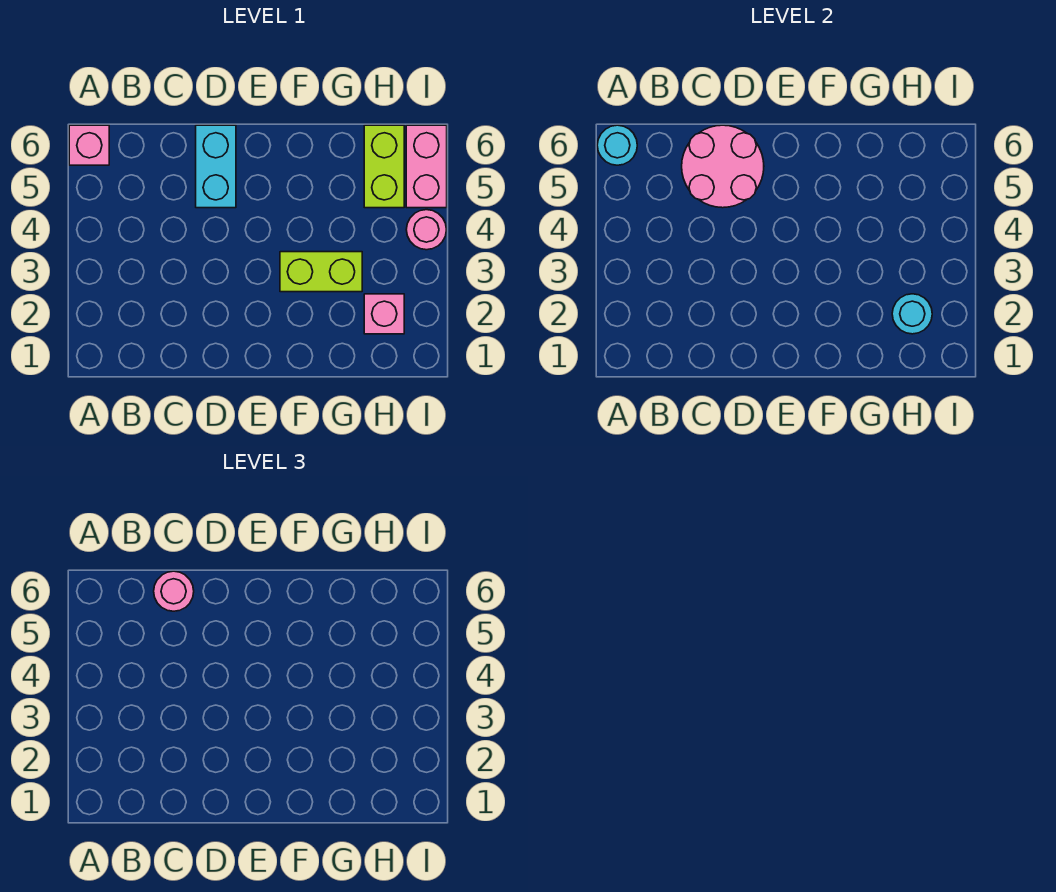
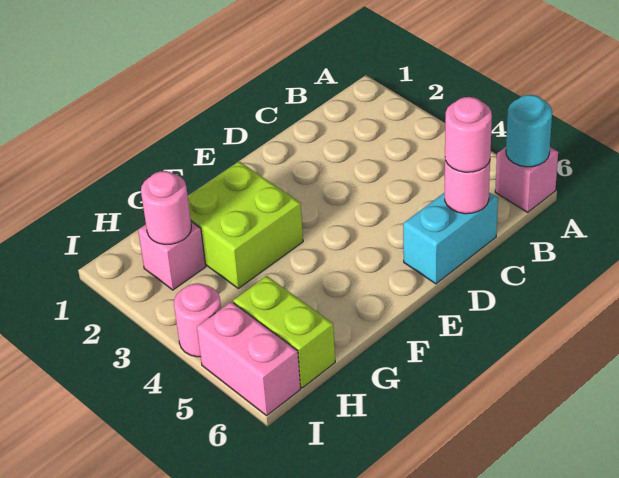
pink 2x2 round brick [682,125,764,208] -> pink 1x1 round brick [445,160,490,214]
cyan 1x2 brick [196,125,236,208] -> cyan 1x2 brick turned to [403,193,498,284]
lime 1x2 brick [280,252,362,292] -> lime 2x2 brick [188,161,303,288]
cyan 1x1 round brick [892,294,932,334] -> pink 1x1 round brick [141,171,191,244]

